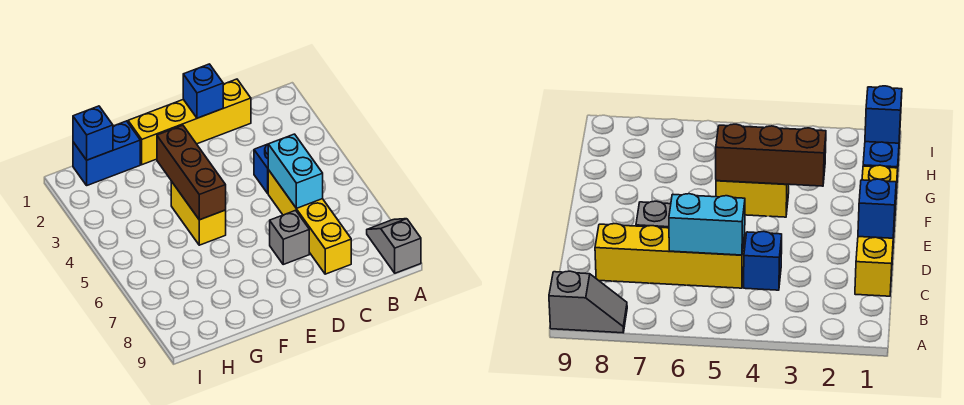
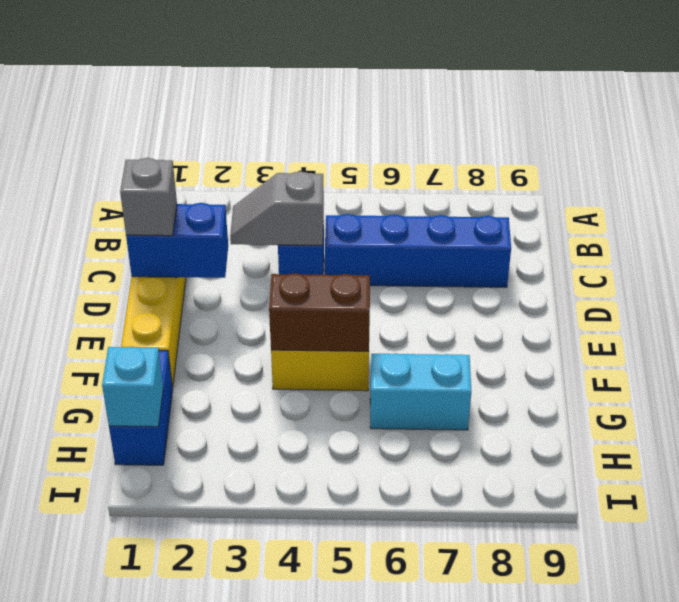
grey 1x2 slope [367,219,421,273] -> grey 1x2 slope moved to [230,171,324,245]
yellow 1x4 brick [268,170,351,274] -> blue 1x4 brick [325,214,511,287]
cyan 1x2 brick [268,134,323,209] -> cyan 1x2 brick moved to [370,353,471,430]
blue 1x1 brick [183,64,223,118] -> blue 1x2 brick [126,203,228,278]
grey 1x1 brick [270,210,309,264] -> grey 1x1 brick moved to [120,158,177,236]
brown 1x3 brick [157,125,226,220] -> brown 1x2 brick [269,273,370,351]
blue 1x1 brick [73,106,113,160] -> cyan 1x1 brick [102,347,163,427]

